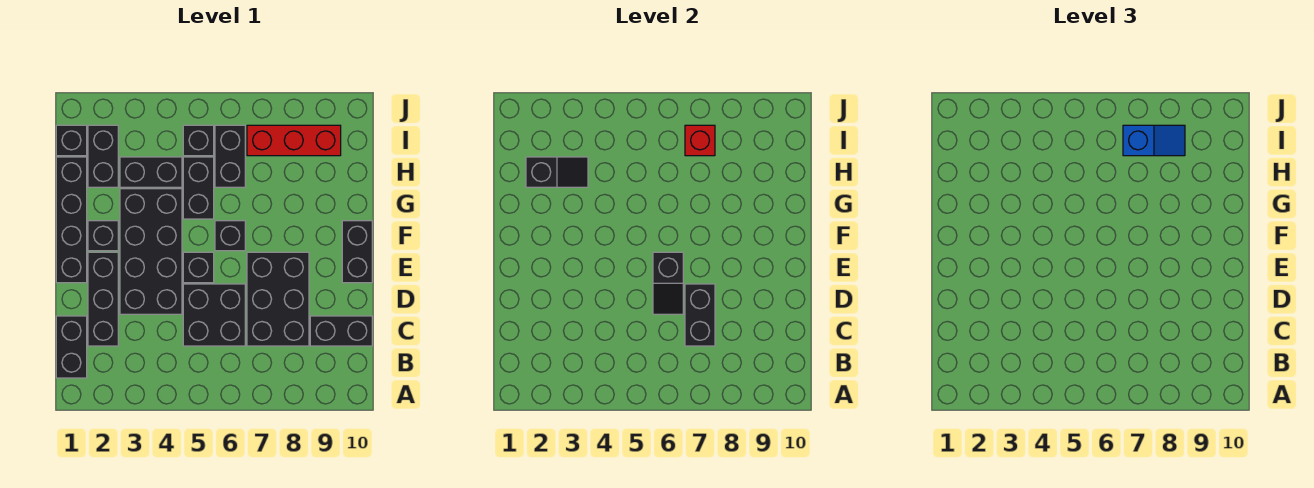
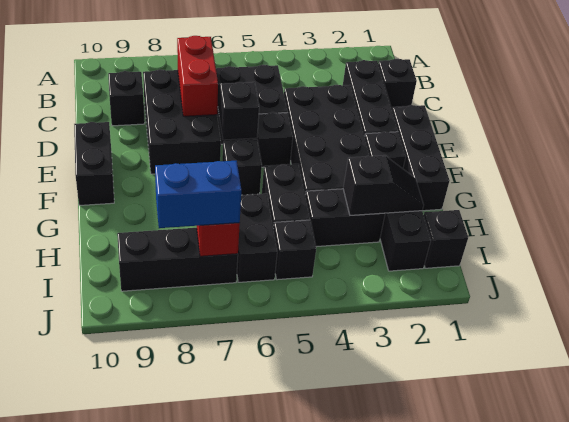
black 1x2 brick [56,316,87,378] -> black 1x1 brick [378,59,417,108]
black 1x2 brick [685,284,715,346] -> red 1x2 brick [177,36,218,116]
black 1x2 brick [310,316,372,346] -> black 1x1 brick [108,71,145,126]
black 1x4 brick [56,157,87,283] -> black 1x3 brick [392,105,450,211]
black 1x2 slope [526,157,588,187] -> black 1x2 slope turned to [343,155,424,215]
red 1x3 brick [247,125,341,156] -> black 1x3 brick [117,228,238,291]
blue 1x2 slope [1123,125,1185,156] -> blue 1x2 brick [155,161,241,228]

